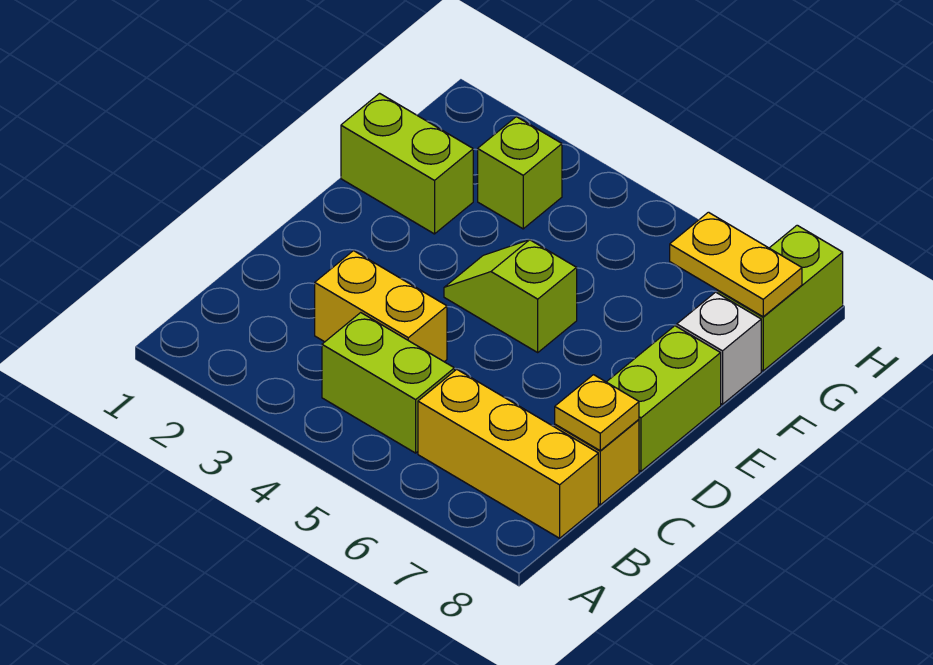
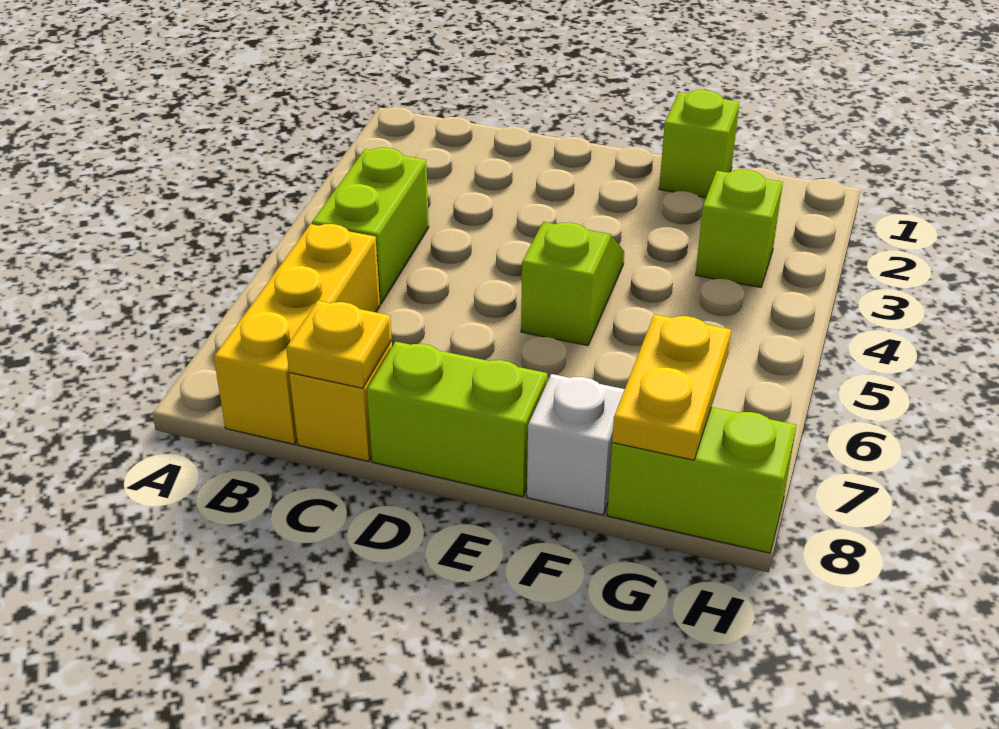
yellow 1x2 brick [315,251,447,362] -> none
lime 1x2 brick [341,93,473,234] -> lime 1x1 brick [659,90,740,198]

